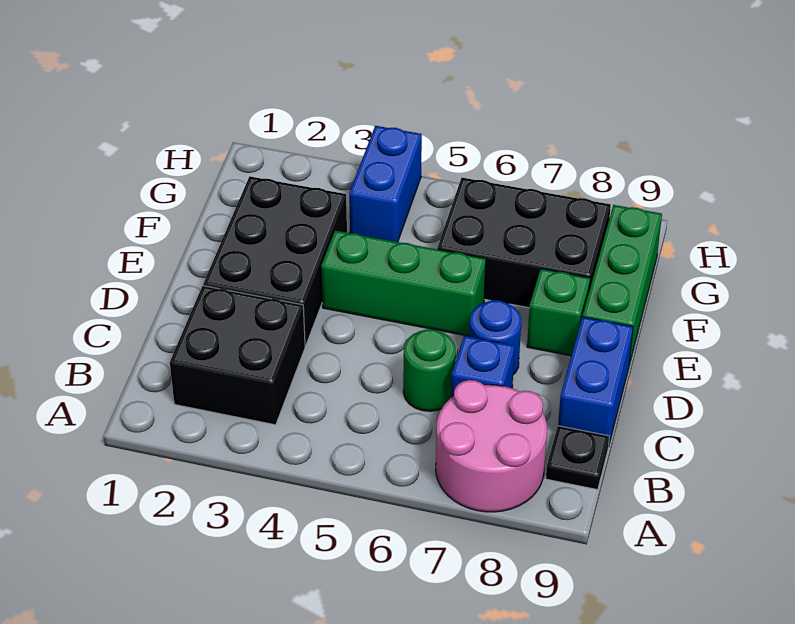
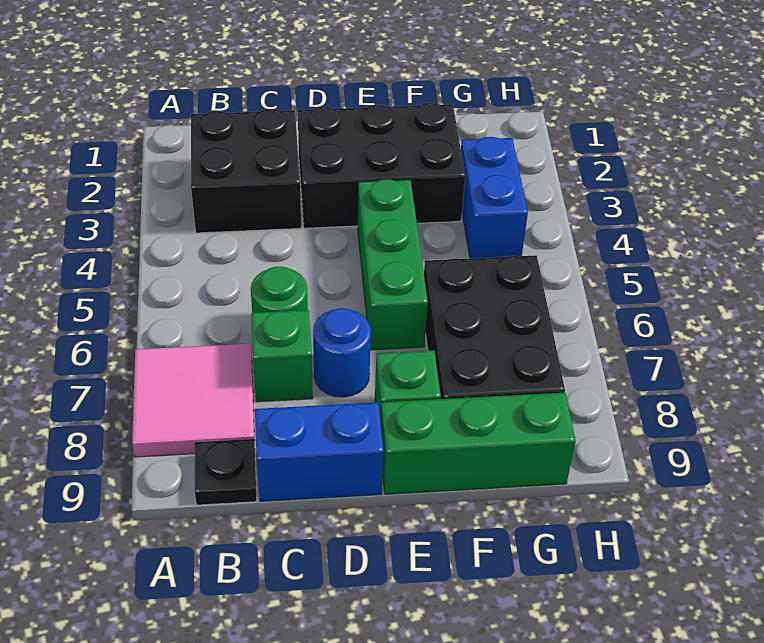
pink 2x2 round brick [436,380,547,512] -> pink 2x2 tile [132,344,255,457]
blue 1x1 brick [451,336,515,398] -> green 1x1 brick [252,310,313,402]
blue 1x2 brick [349,126,422,242] -> blue 1x2 brick turned to [461,137,528,258]

